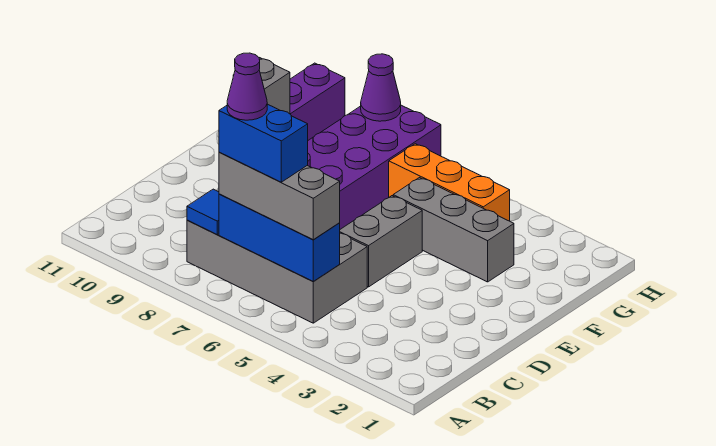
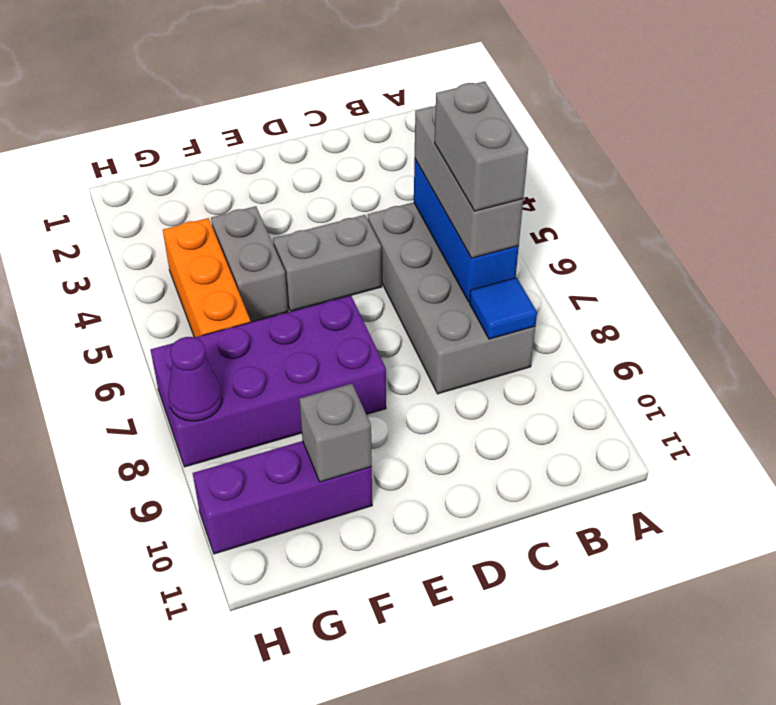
blue 1x2 brick [219,104,308,182] -> grey 1x2 brick [435,81,528,211]
purple 1x1 cone [227,53,267,120] -> none
grey 1x3 brick [393,178,514,282] -> grey 1x2 brick [211,206,288,322]

